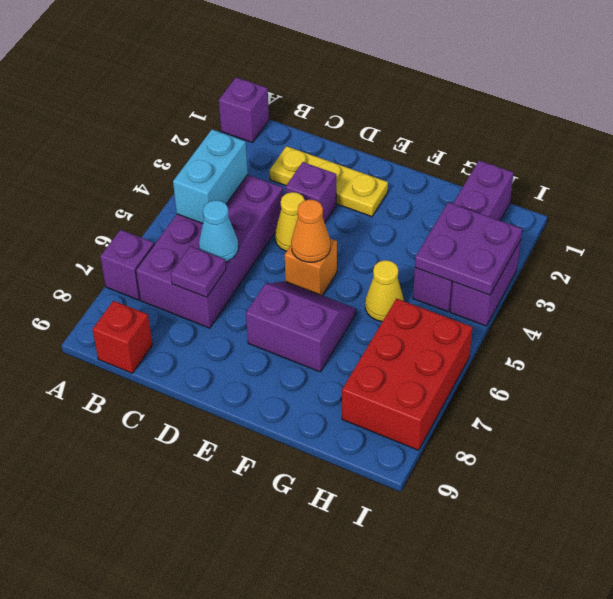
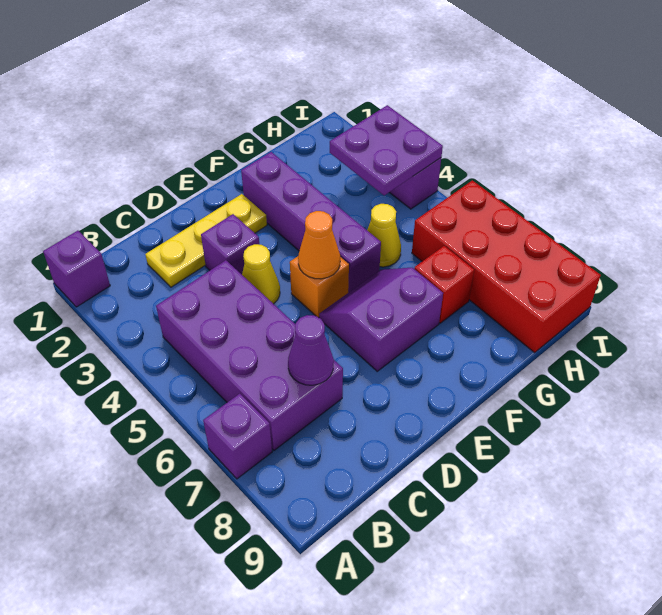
cyan 1x2 brick [173,129,248,224] -> none
red 1x1 brick [92,301,153,373] -> red 1x1 brick moved to [414,246,474,323]
cyan 1x1 cone [199,200,238,262] -> none
purple 1x1 plate [171,246,226,297] -> purple 1x1 cone [288,315,334,385]
purple 1x4 brick [413,161,514,312] -> purple 1x4 brick moved to [241,152,381,293]
red 2x3 brick [342,298,473,450] -> red 2x4 brick [412,180,601,353]

